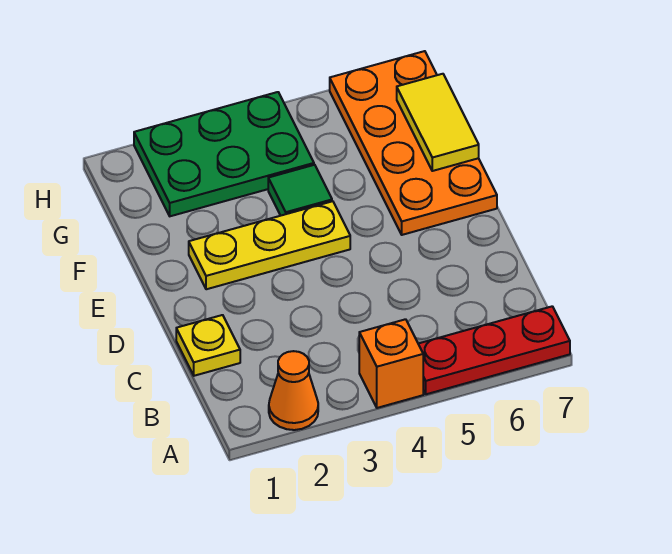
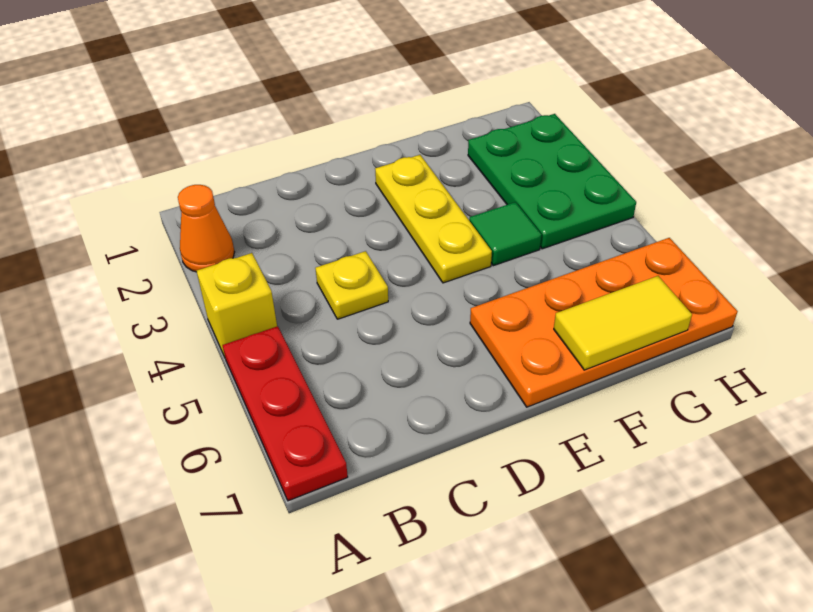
orange 1x1 brick [359,319,423,408] -> yellow 1x1 brick [197,253,277,357]
yellow 1x1 plate [176,315,240,376] -> yellow 1x1 plate moved to [315,251,388,319]

